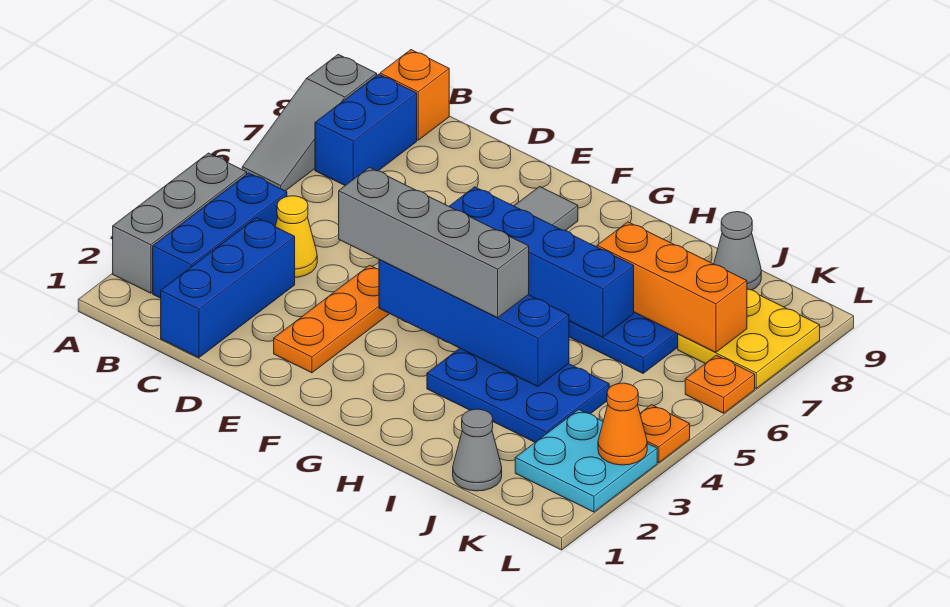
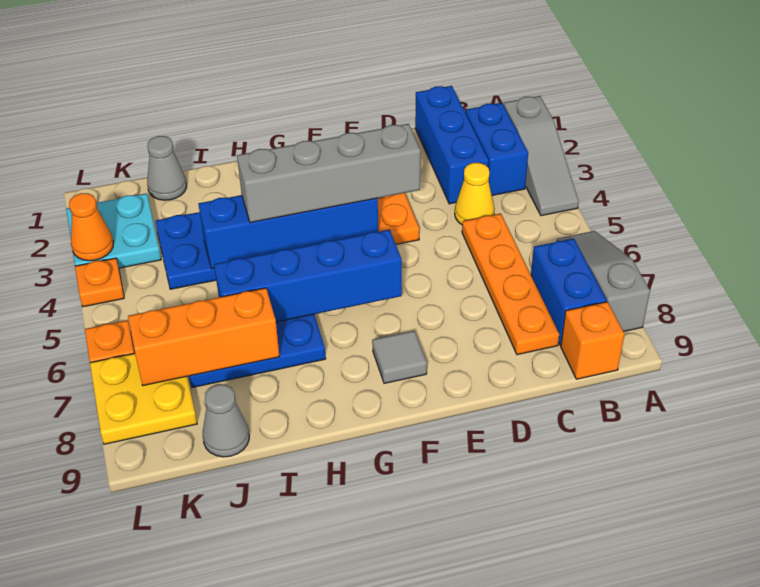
grey 1x3 brick [113,153,247,293] -> grey 1x3 slope [504,96,579,216]
blue 1x3 brick [153,173,287,298] -> blue 1x2 brick [466,103,528,195]
none -> orange 1x4 plate [462,214,559,355]

